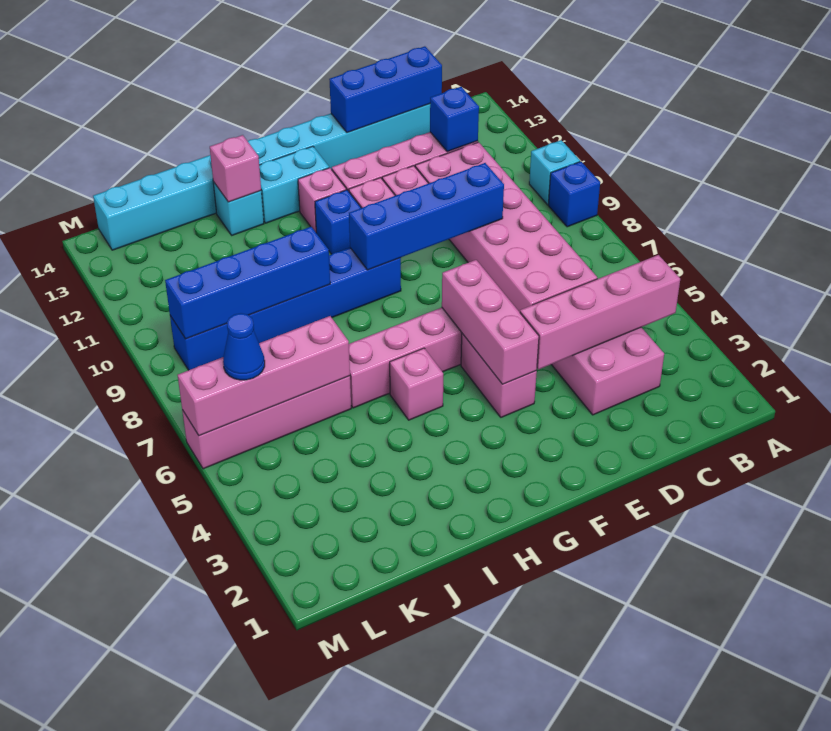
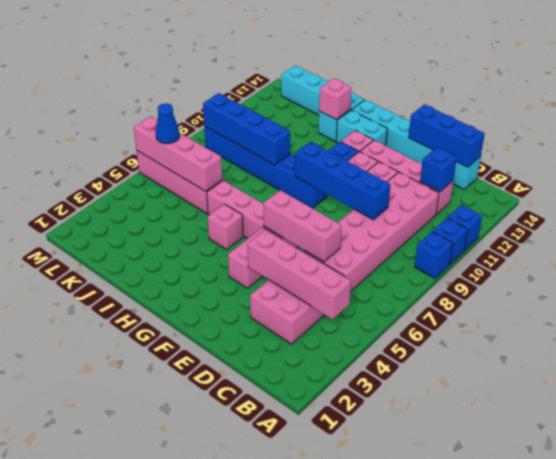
cyan 1x1 brick [529,140,580,205] -> blue 1x1 brick [433,218,468,264]
none -> blue 1x1 brick [448,205,482,250]
pink 1x3 brick [442,260,539,384] -> pink 1x3 brick turned to [263,190,342,262]

